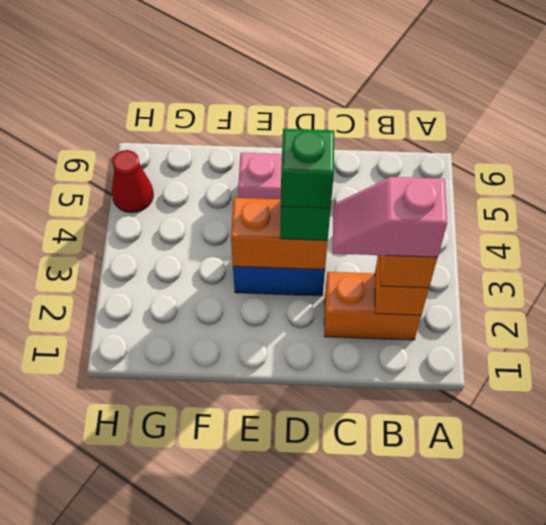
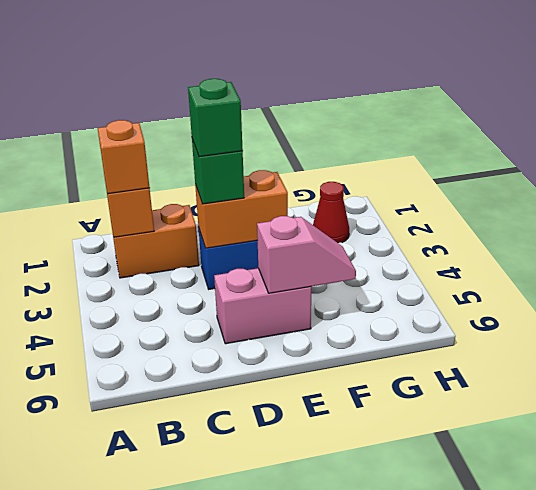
pink 1x2 slope [333,177,447,257] -> pink 1x2 slope moved to [257,216,356,293]
red 1x1 cone [112,150,153,213] -> red 1x1 cone moved to [313,182,349,243]

